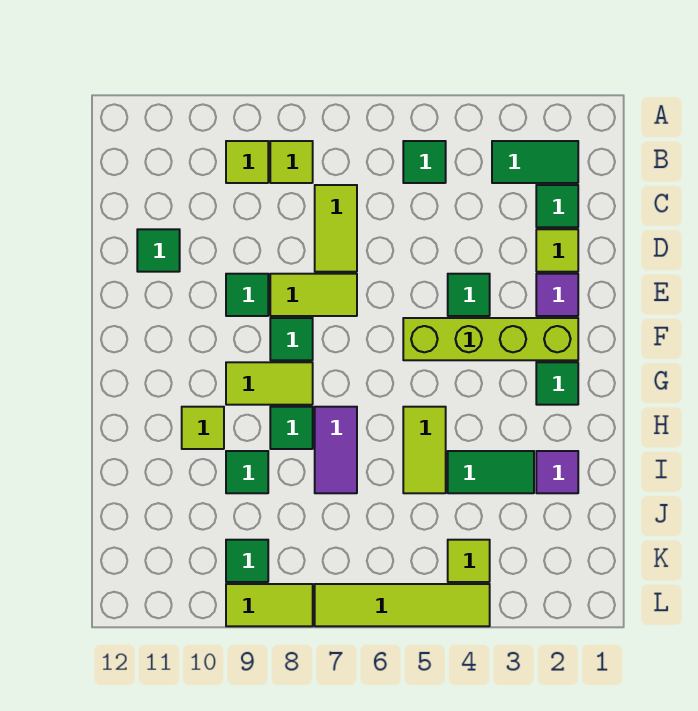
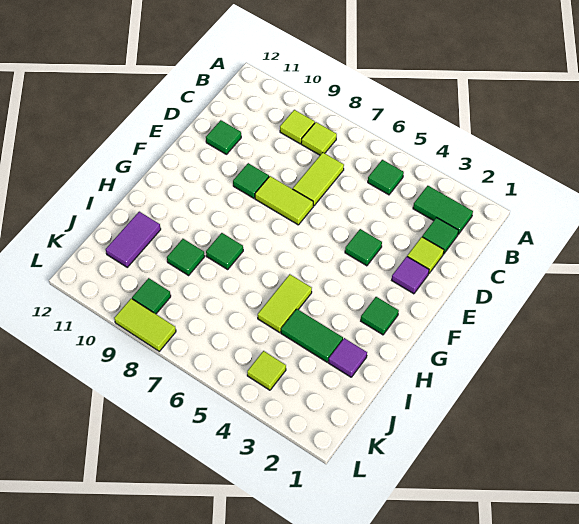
lime 1x4 brick [403,318,578,360] -> none
green 1x1 tile [270,318,313,360] -> none
lime 1x2 tile [226,362,313,405] -> none
purple 1x2 tile [315,407,357,493] -> purple 1x2 tile moved to [106,212,161,267]
lime 1x1 tile [182,407,224,449] -> none
lime 1x4 tile [315,584,490,626] -> none

